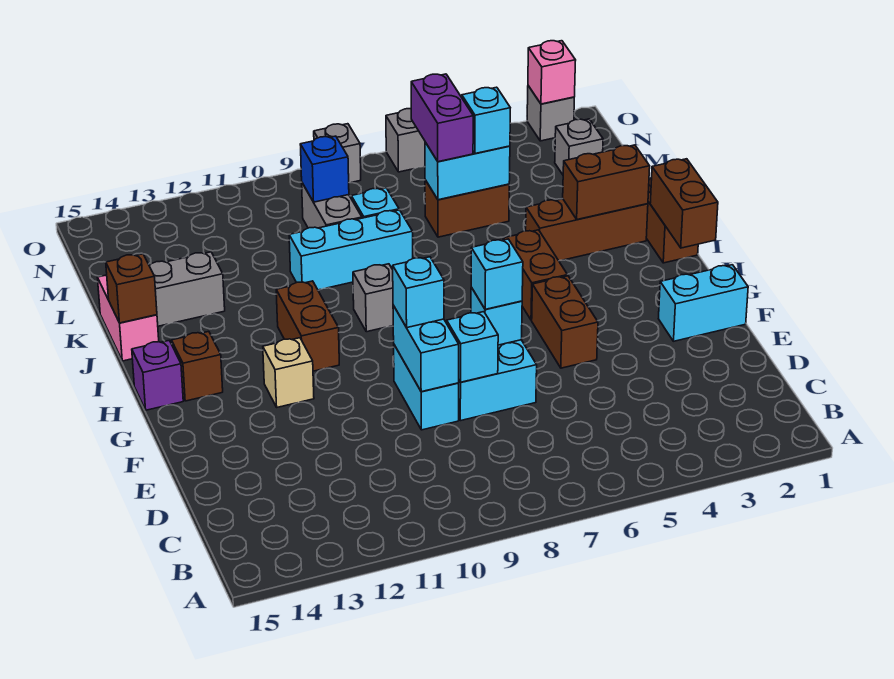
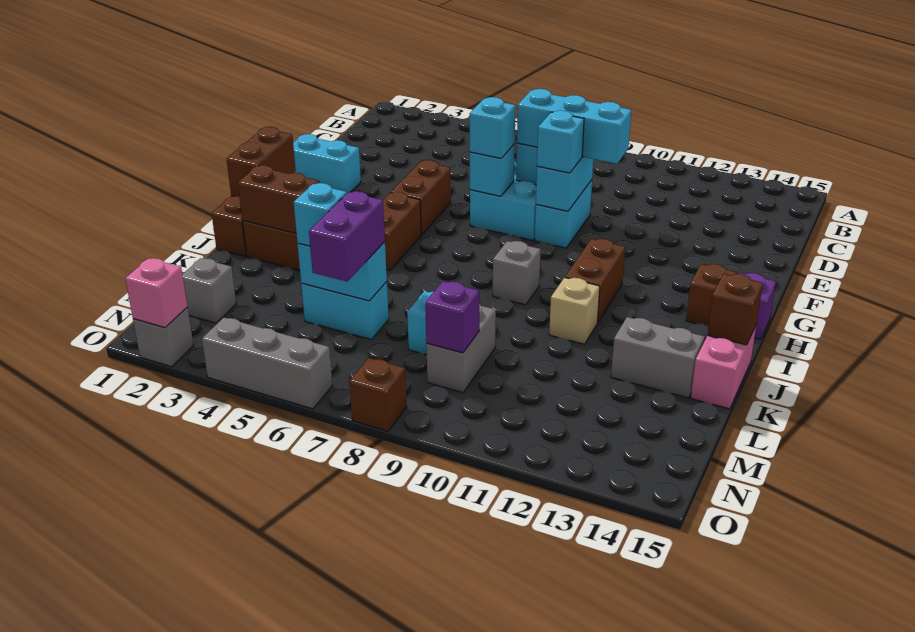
tan 1x1 brick [263,338,314,407] -> tan 1x1 brick moved to [549,277,600,344]
cyan 1x3 brick [289,210,413,290] -> cyan 1x3 brick moved to [517,89,631,164]
brown 1x2 brick [425,180,509,237] -> cyan 1x2 brick [301,282,389,340]
blue 1x1 brick [300,136,349,202] -> purple 1x1 brick [425,281,479,353]
grey 1x1 brick [314,124,361,183] -> brown 1x1 brick [349,358,407,431]

